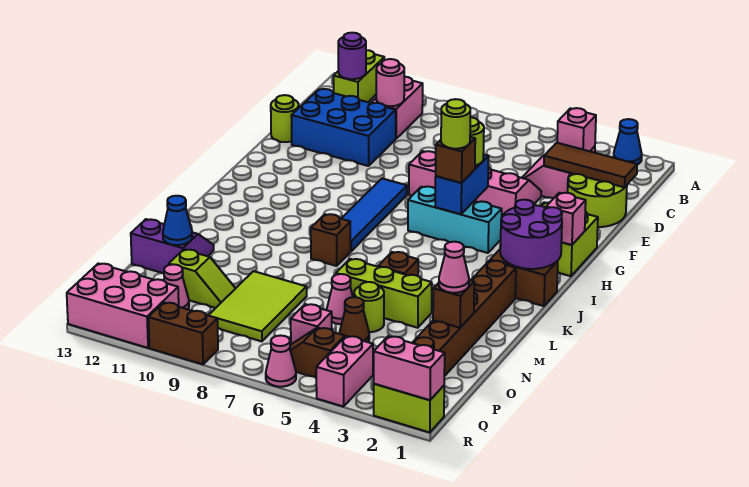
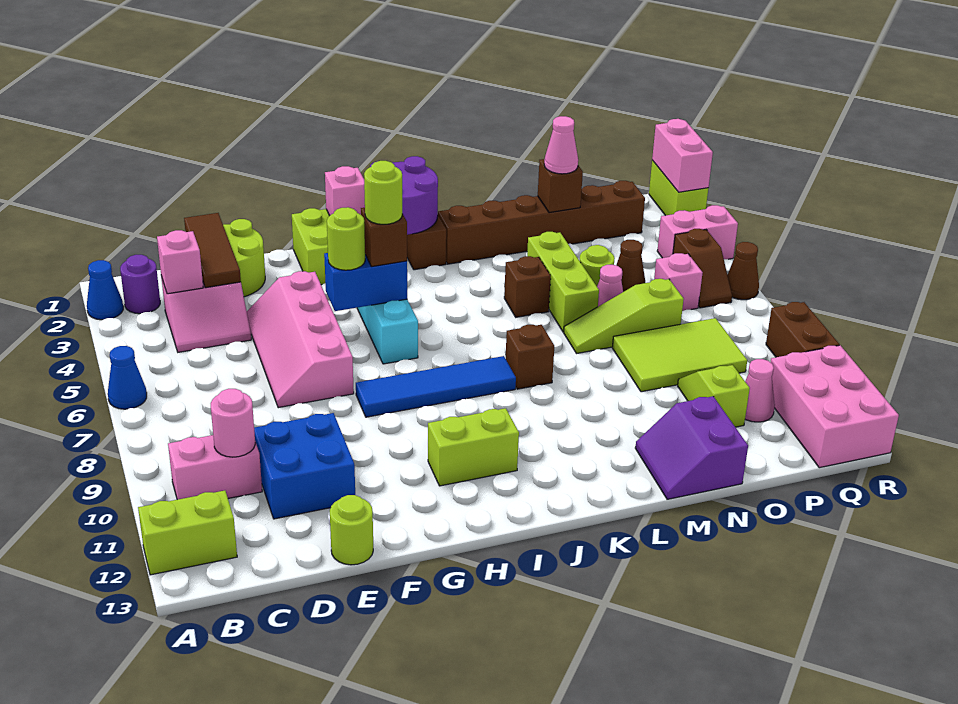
purple 1x1 round brick [338,33,366,79] -> purple 1x1 round brick moved to [120,255,160,314]
blue 2x3 brick [291,89,396,166] -> blue 2x2 brick [254,413,355,519]
none -> lime 1x2 brick [428,408,519,486]
none -> lime 1x3 slope [564,279,684,354]
blue 1x1 cone [163,196,192,245] -> blue 1x1 cone moved to [108,346,147,409]
pink 1x1 cone [266,335,296,387] -> brown 1x1 cone [727,242,759,300]

